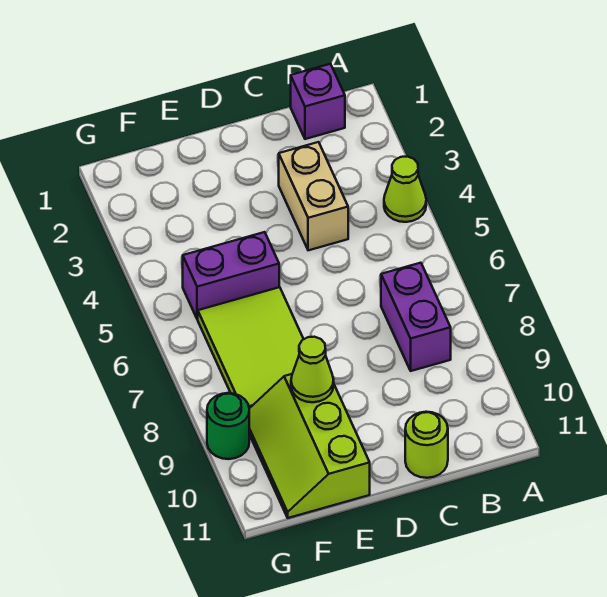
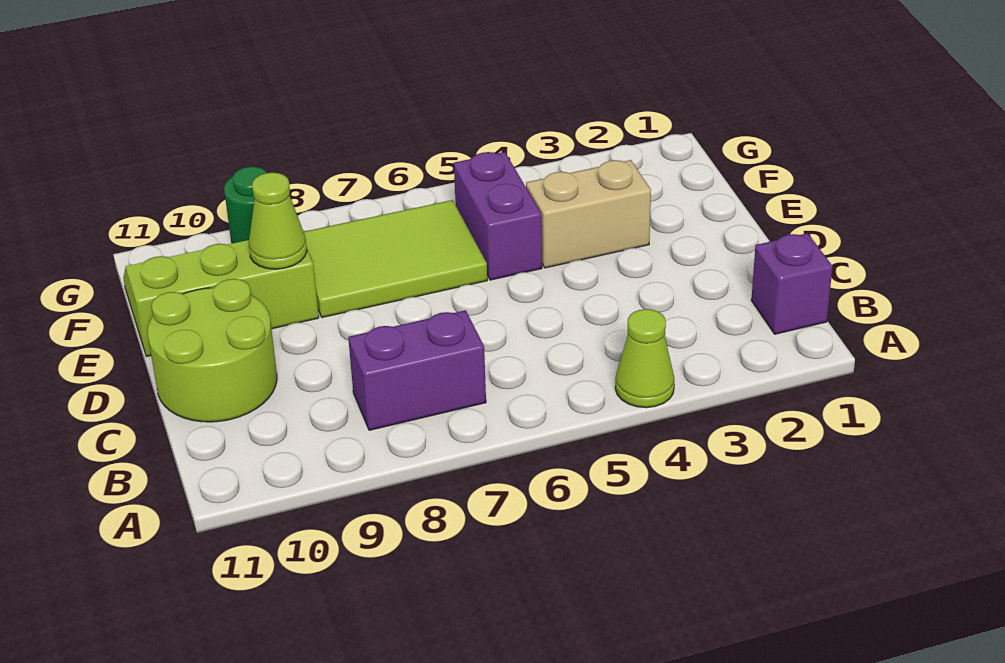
tan 1x2 brick [279,142,348,250] -> tan 1x2 brick moved to [526,160,651,268]
lime 1x1 round brick [405,412,448,478] -> lime 2x2 round brick [148,279,277,422]

